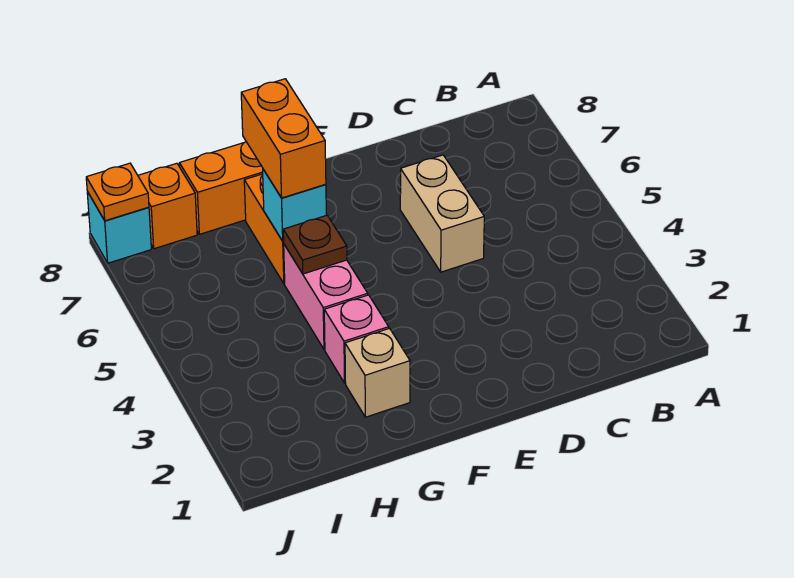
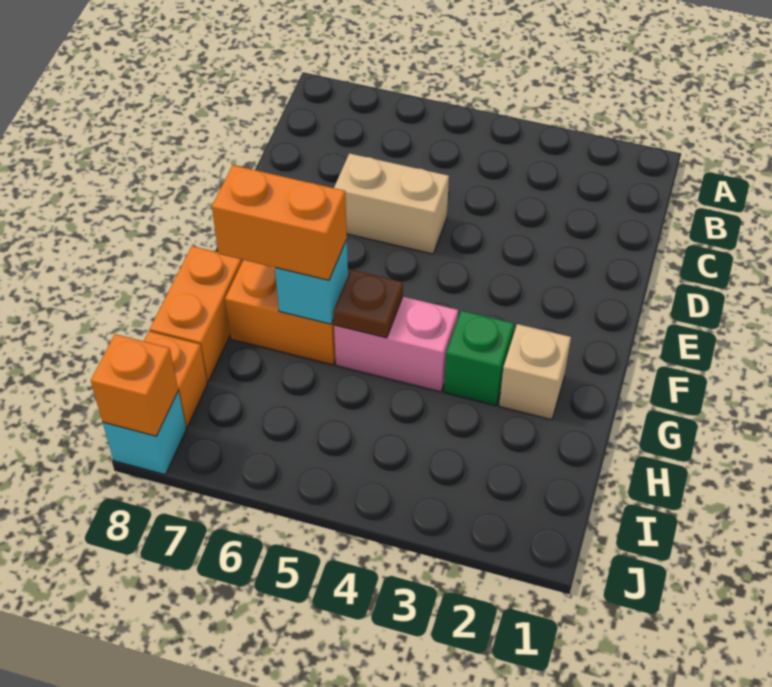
pink 1x1 brick [324,295,389,383] -> green 1x1 brick [444,311,514,406]
orange 1x1 plate [86,163,149,221] -> orange 1x1 brick [91,334,178,436]

